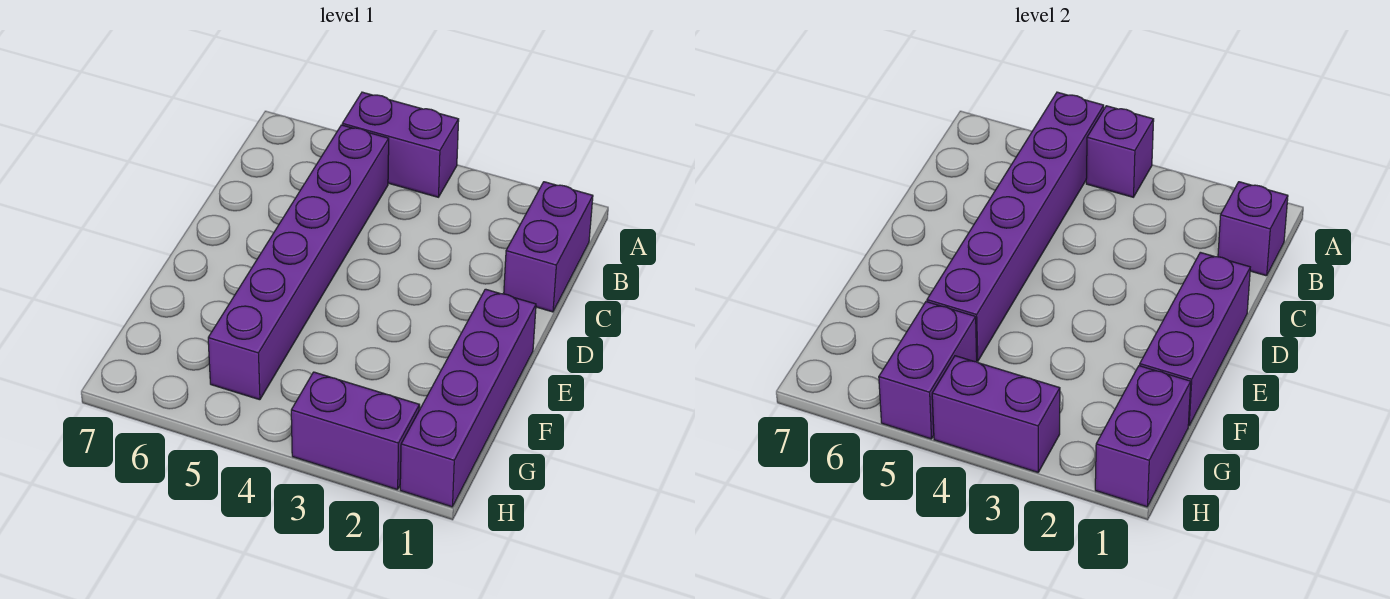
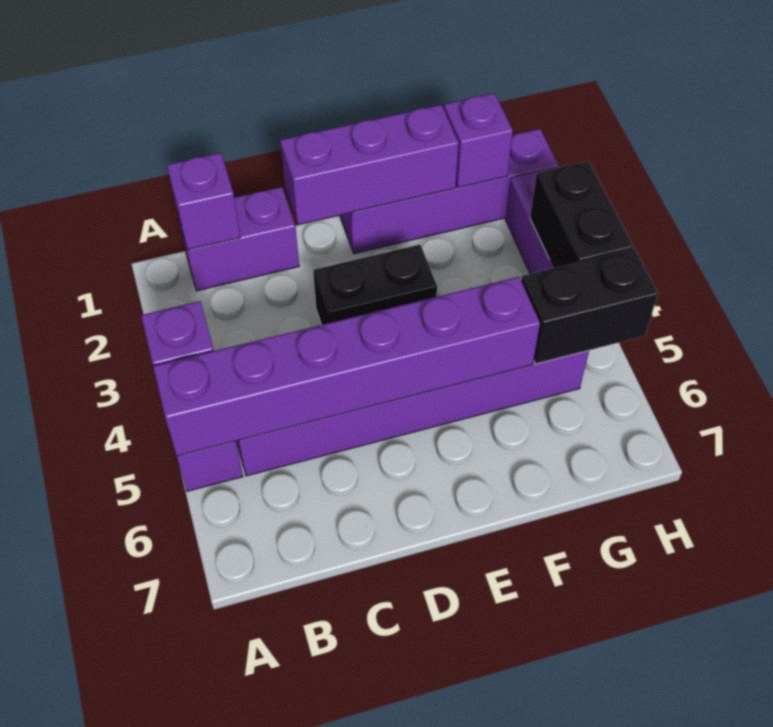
none -> black 1x2 brick [313,245,437,325]
purple 1x2 brick [1095,366,1191,507] -> purple 1x1 brick [444,93,513,188]
purple 1x2 brick [879,302,977,439] -> black 1x2 brick [521,249,658,364]
purple 1x2 brick [932,356,1060,472] -> black 1x2 brick [530,161,633,268]

